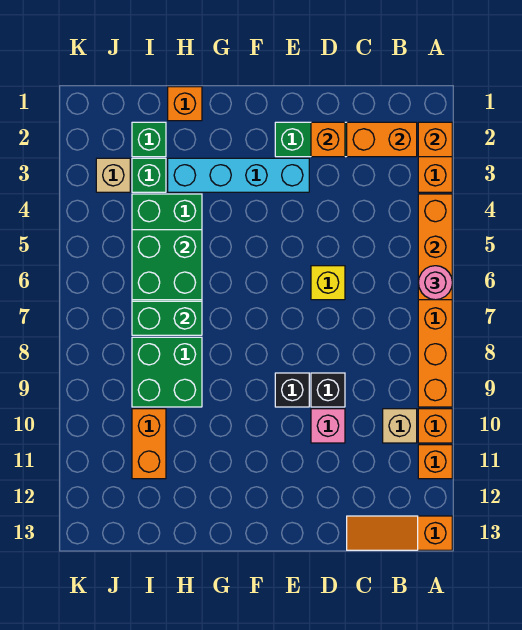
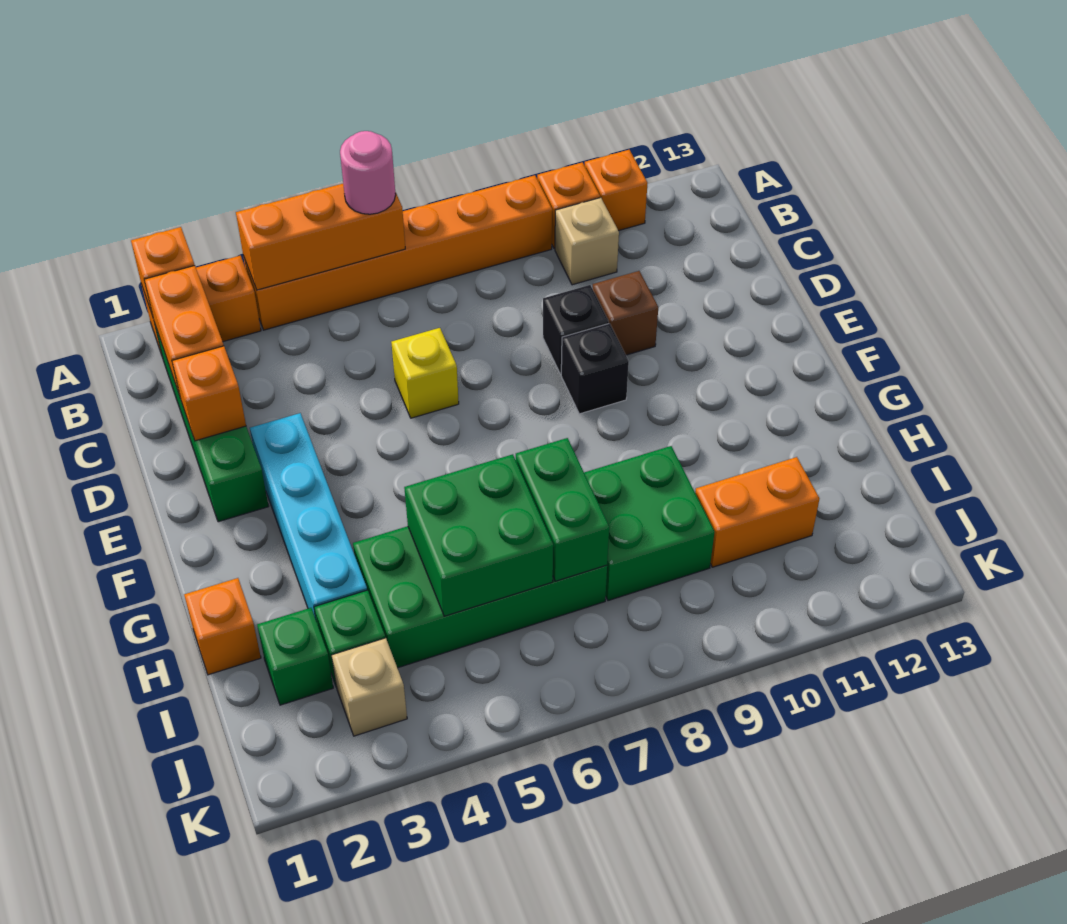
orange 1x3 slope [347,516,452,550] -> none
pink 1x1 brick [311,409,345,443] -> brown 1x1 brick [593,271,658,355]

